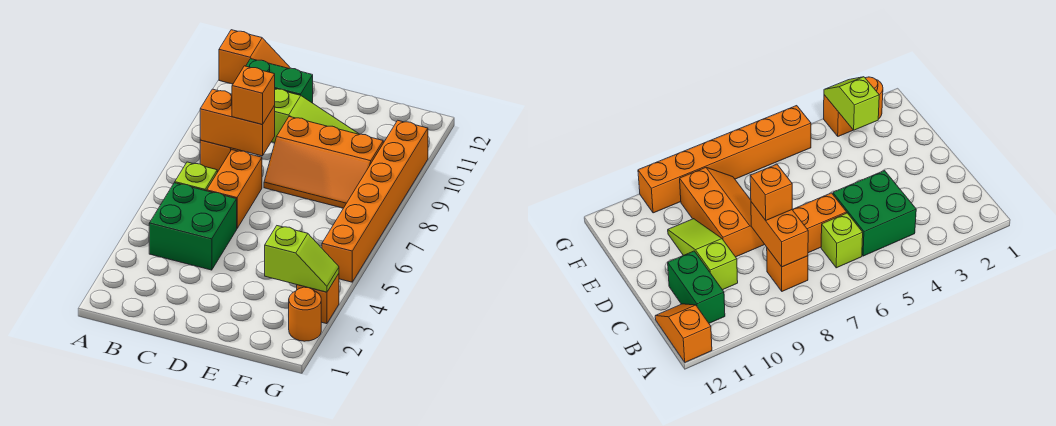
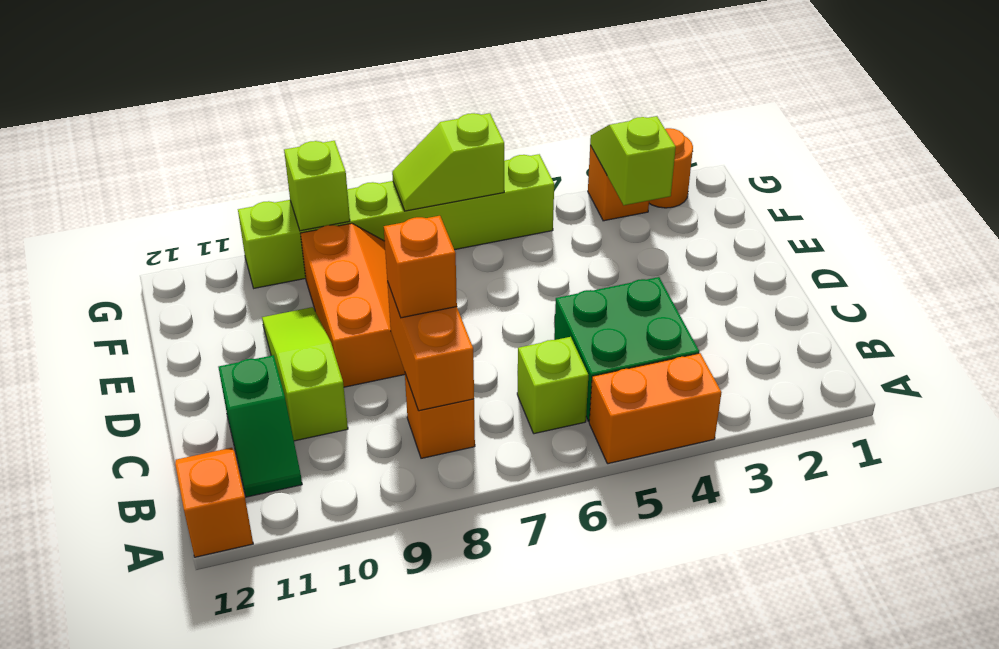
green 1x2 brick [246,59,313,103] -> green 1x2 slope [218,355,302,497]
orange 1x2 brick [207,150,262,228] -> orange 1x2 brick moved to [589,353,722,464]
orange 1x6 brick [322,120,428,282] -> lime 1x6 brick [238,154,554,288]
none -> lime 1x2 slope [392,113,504,211]
none -> lime 1x1 brick [284,141,350,231]

